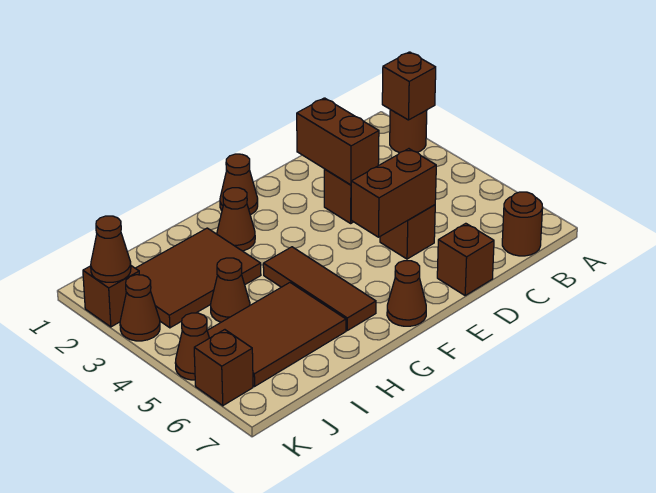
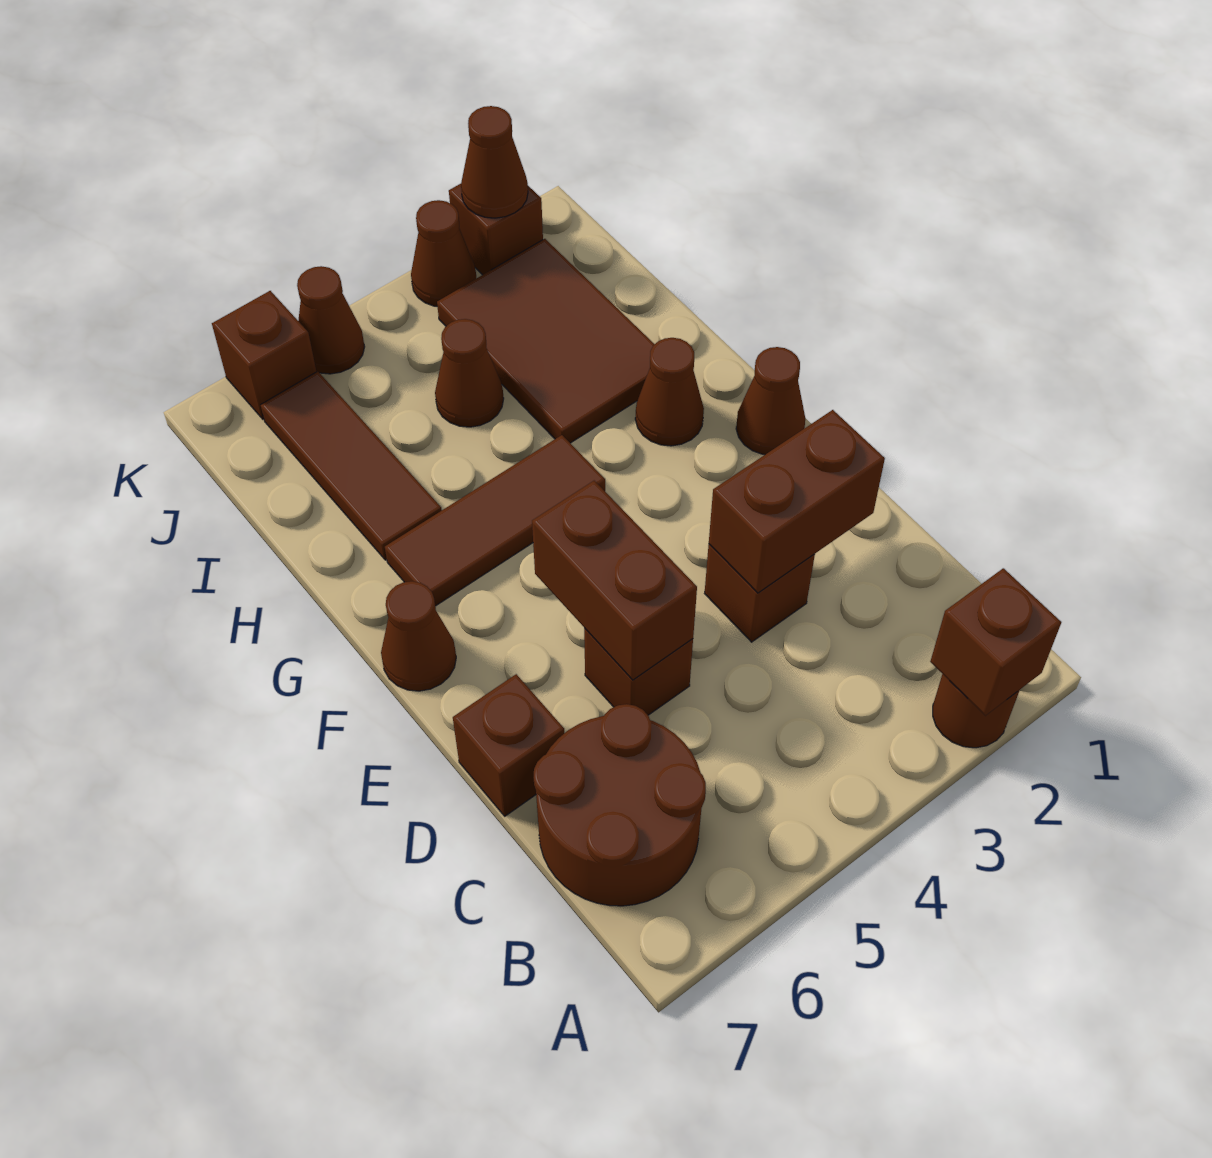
brown 1x1 round brick [502,192,543,256] -> brown 2x2 round brick [534,704,706,906]
brown 2x3 tile [207,283,346,386] -> brown 1x3 tile [261,371,442,560]

